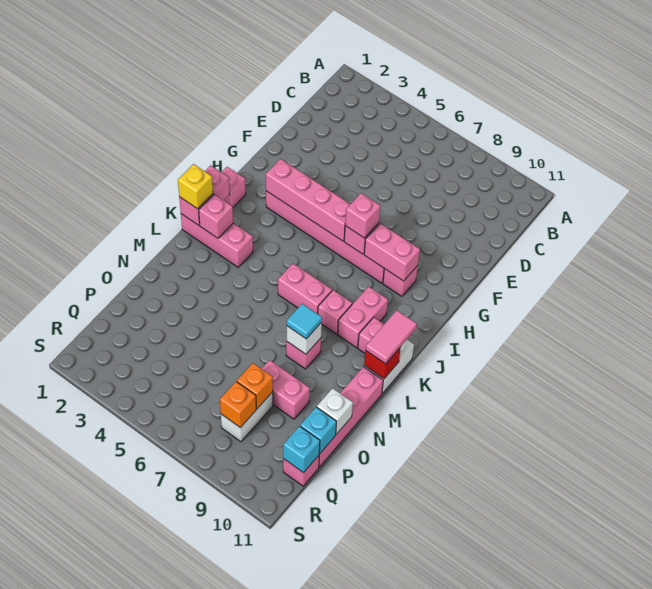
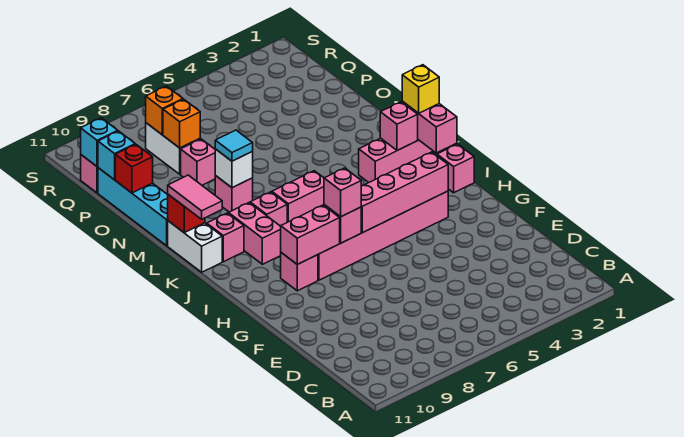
pink 1x4 brick [319,367,383,467] -> cyan 1x4 brick [98,168,168,246]
pink 1x2 brick [262,360,310,419] -> pink 1x1 brick [181,139,215,185]
white 1x1 brick [317,388,353,434] -> red 1x1 brick [115,144,153,193]

